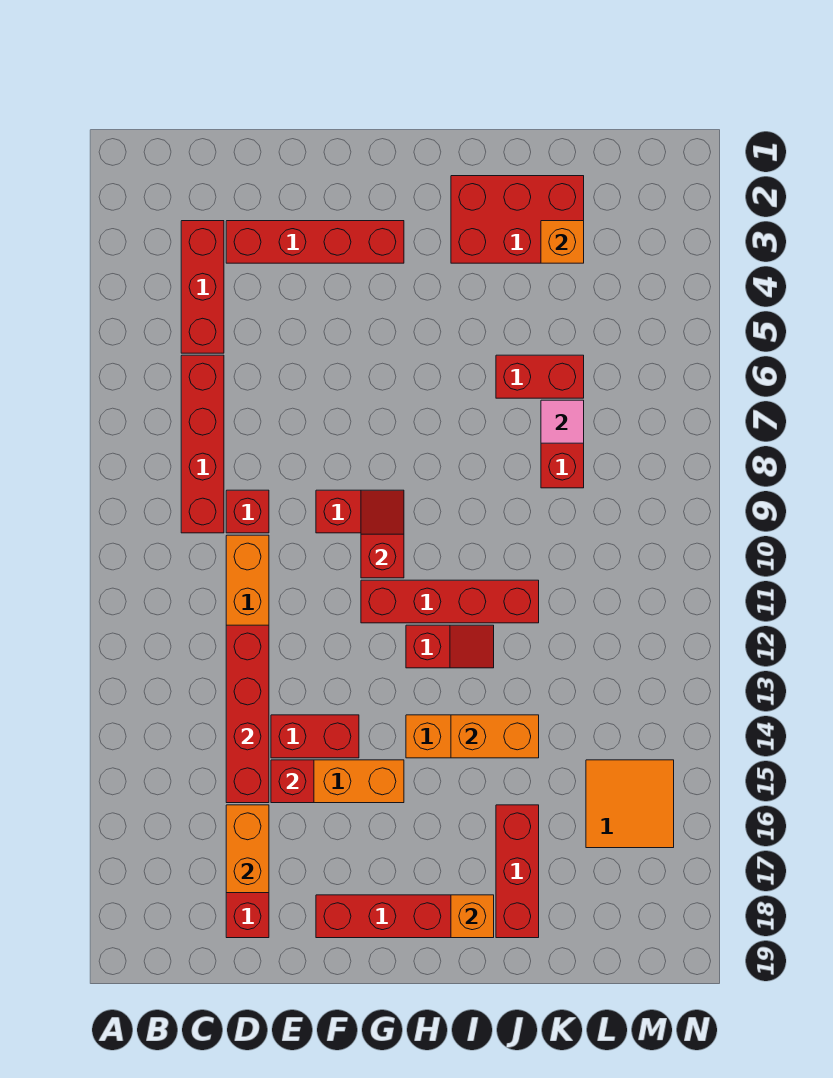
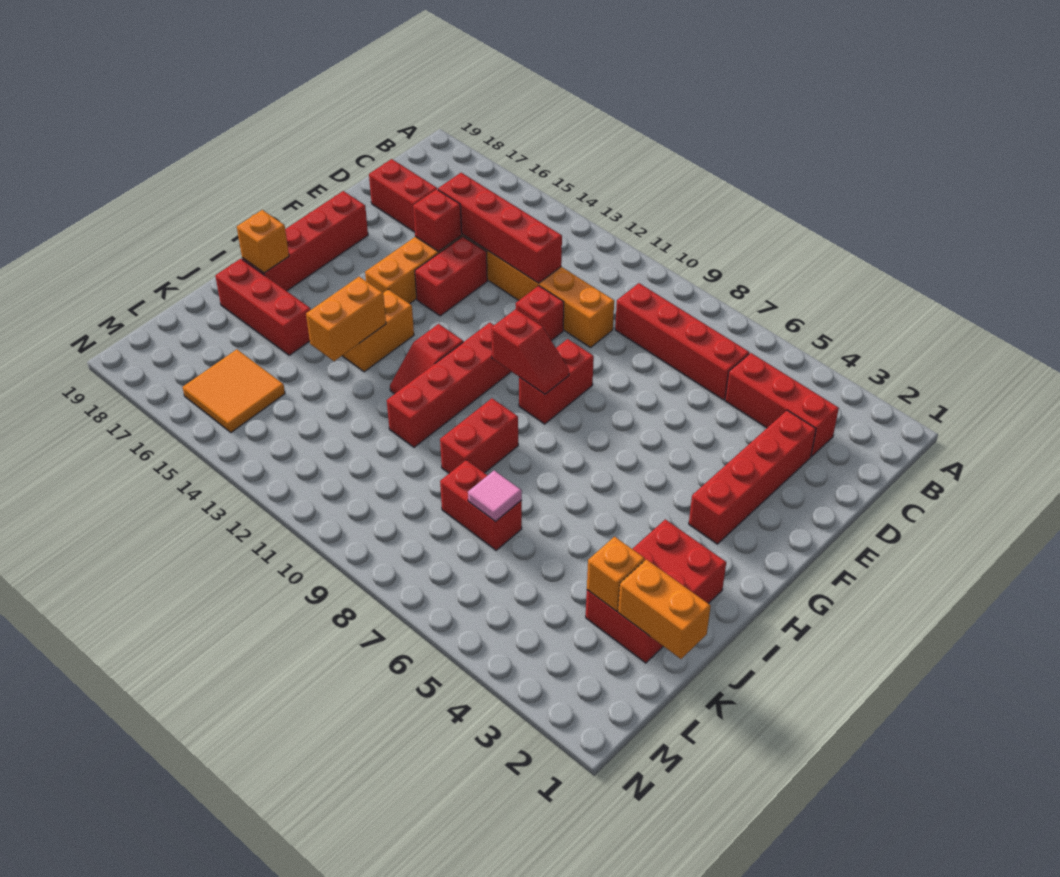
red 1x1 brick [226,490,269,533] -> red 1x1 brick moved to [516,286,564,341]
orange 1x2 brick [226,805,269,893] -> orange 1x2 brick moved to [618,560,711,659]
red 1x2 brick [496,355,584,398] -> red 1x2 brick moved to [440,398,518,473]

